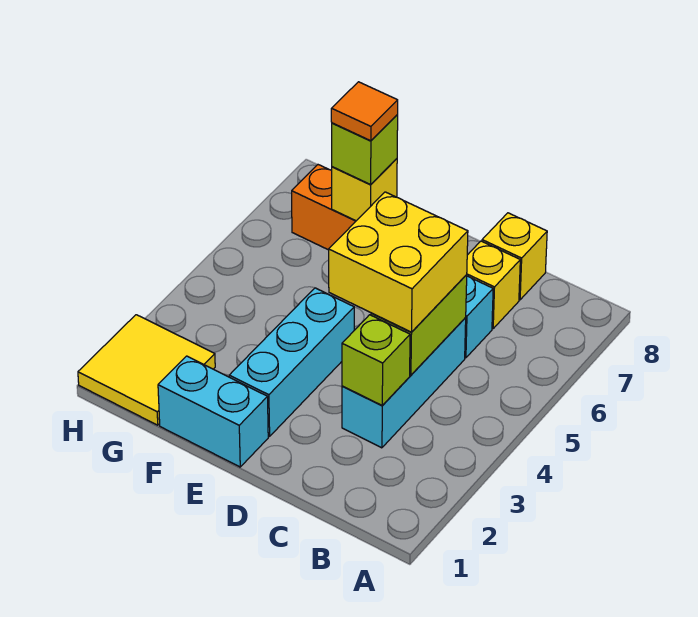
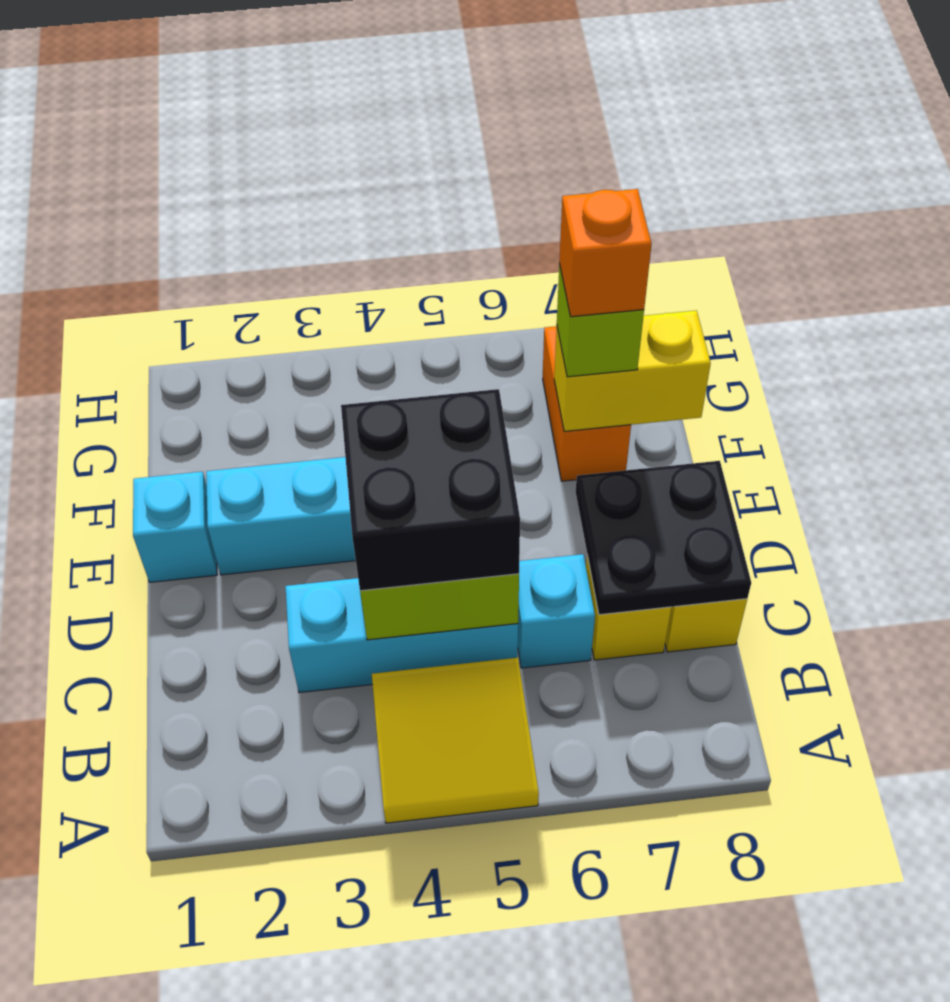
lime 1x1 brick [342,315,410,406] -> none
yellow 2x2 brick [329,192,468,332] -> black 2x2 brick [341,389,520,591]
none -> black 2x2 plate [576,461,751,615]
cyan 1x2 brick [158,356,268,467] -> cyan 1x1 brick [133,472,217,582]
yellow 1x1 brick [332,159,397,221] -> yellow 1x2 brick [554,310,711,431]
orange 1x1 tile [331,82,398,141] -> orange 1x1 brick [559,189,652,317]
yellow 2x2 tile [78,315,215,425] -> yellow 2x2 tile moved to [372,658,539,823]

